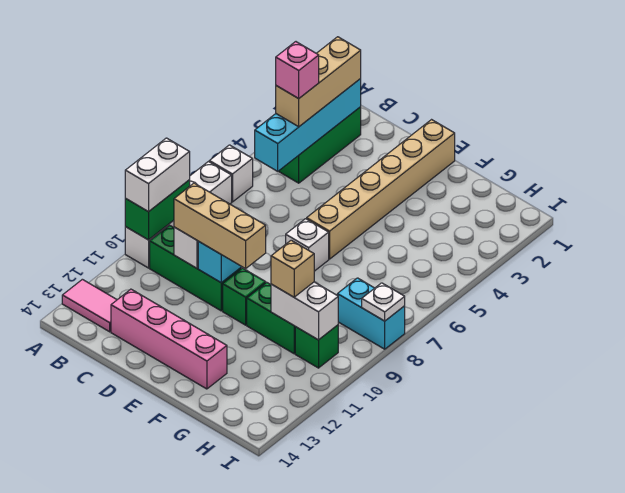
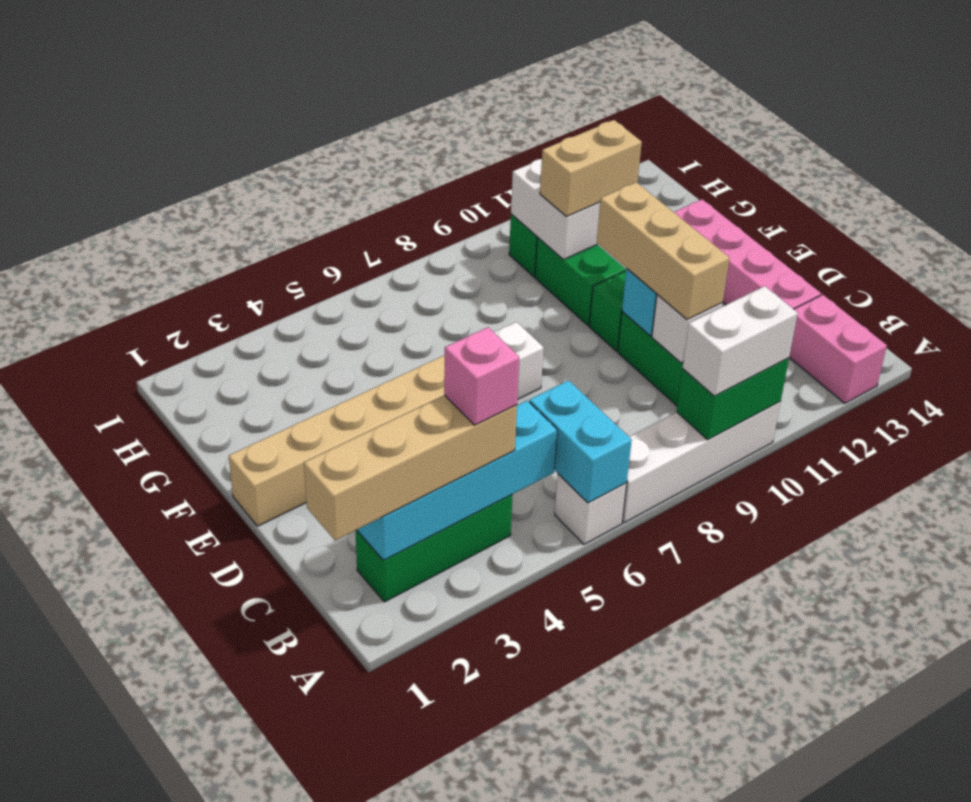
pink 1x2 tile [62,279,117,332] -> pink 1x2 brick [789,295,887,403]
tan 1x3 brick [276,37,361,127] -> tan 1x4 brick [304,395,517,541]
tan 1x1 brick [271,240,314,297] -> tan 1x2 brick [540,120,642,216]
cyan 1x2 brick [337,278,405,349] -> cyan 1x2 brick moved to [529,380,632,503]
white 1x1 plate [362,283,405,321] -> none

